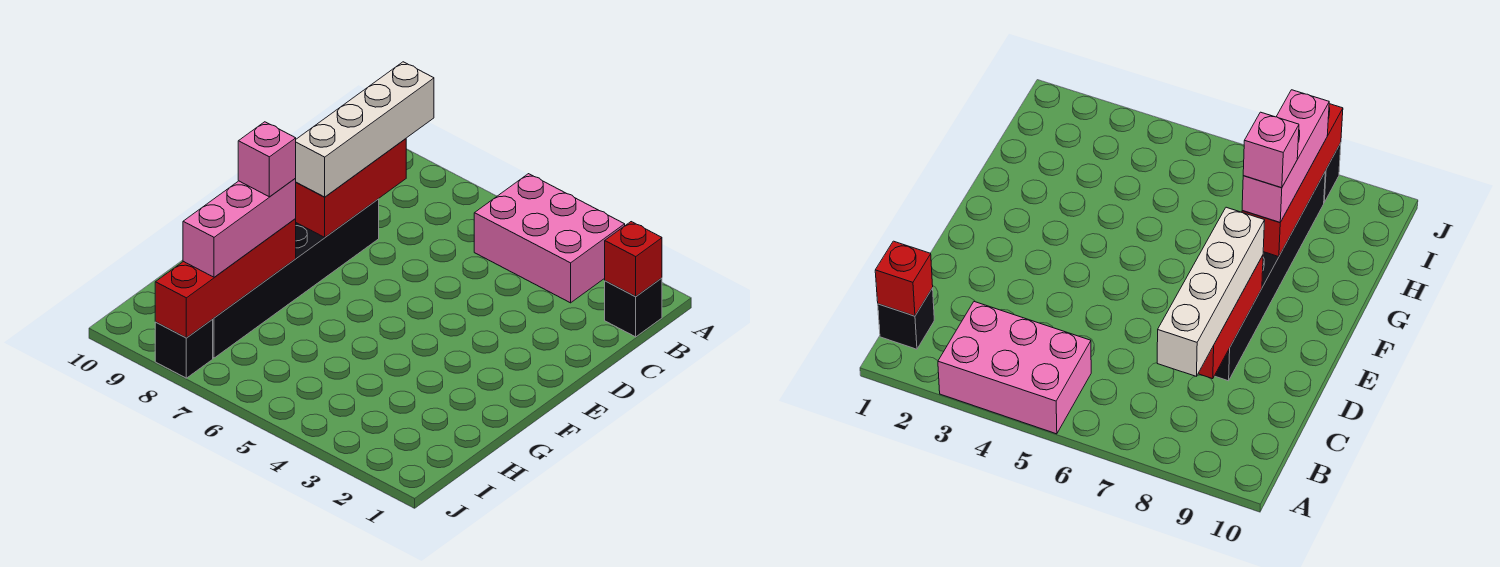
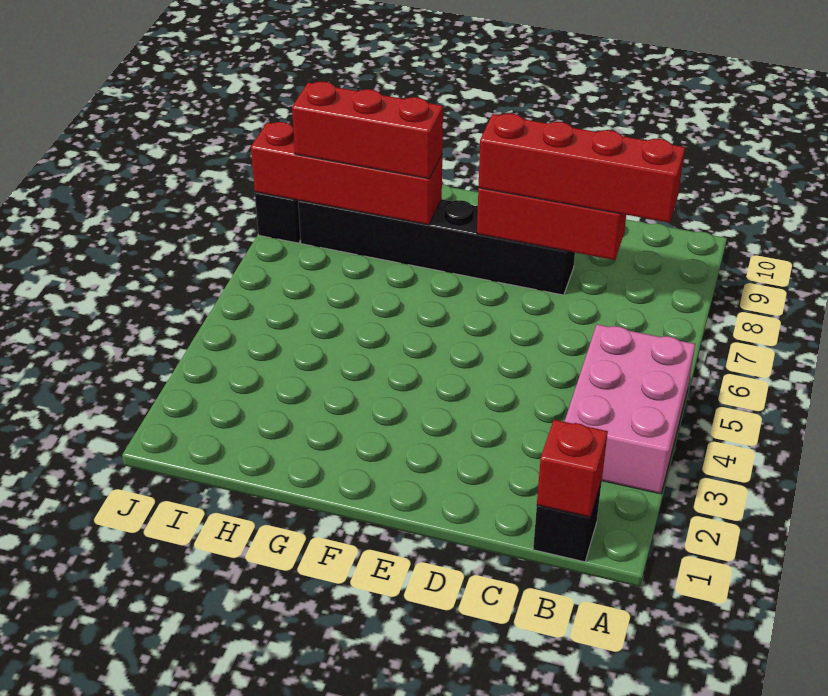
white 1x4 brick [296,62,434,197] -> red 1x4 brick [478,113,685,223]
pink 1x3 brick [183,178,296,277] -> red 1x3 brick [292,82,443,179]
pink 1x1 brick [238,122,296,197] -> none

